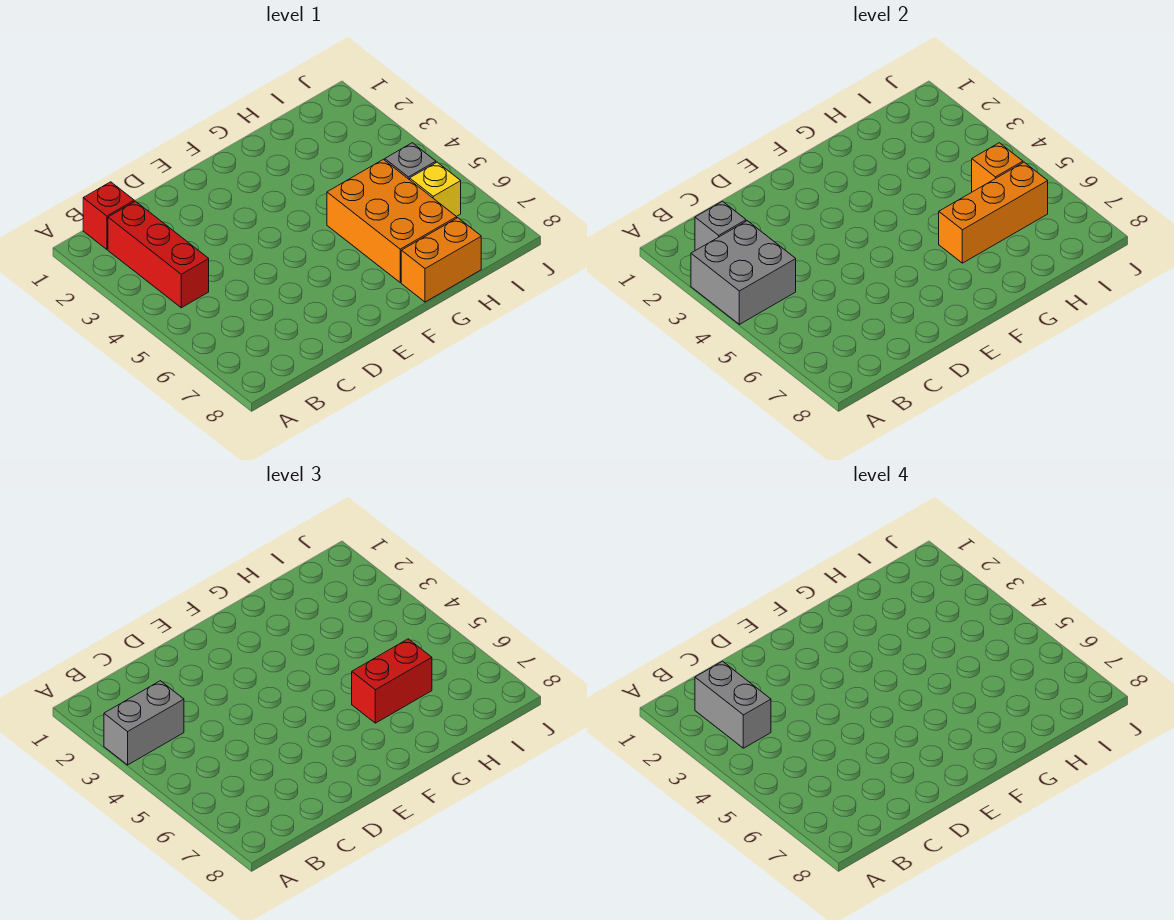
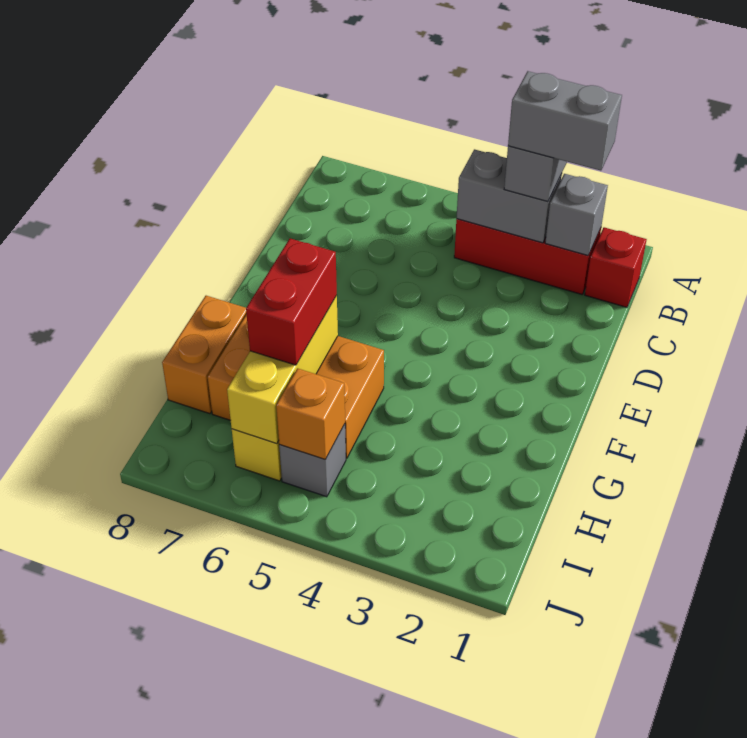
grey 2x2 brick [691,221,796,324] -> grey 1x2 brick [457,149,562,243]
orange 1x3 brick [939,162,1048,263] -> yellow 1x3 brick [227,295,338,444]

